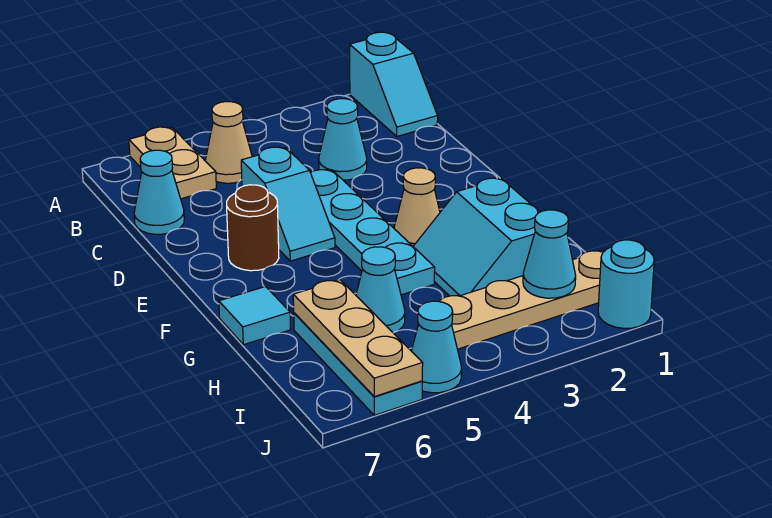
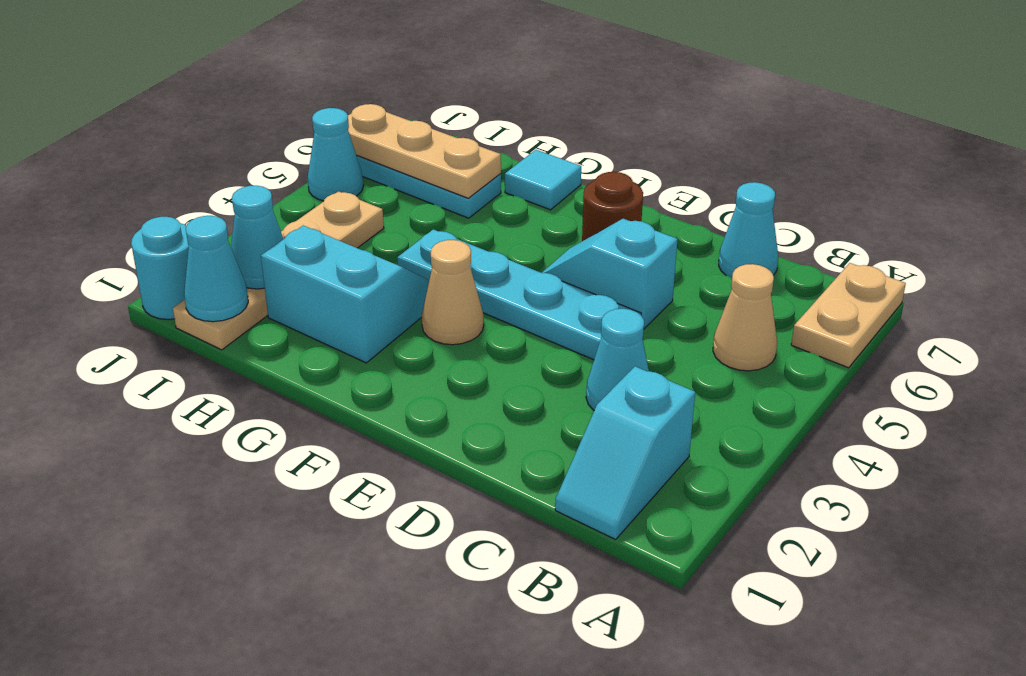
cyan 1x2 slope [350,32,438,136] -> cyan 1x2 slope turned to [555,366,695,539]
tan 1x2 plate [129,127,216,199] -> tan 1x2 plate turned to [791,263,906,368]
cyan 1x1 cone [356,247,405,333] -> cyan 1x1 cone moved to [184,216,248,322]

